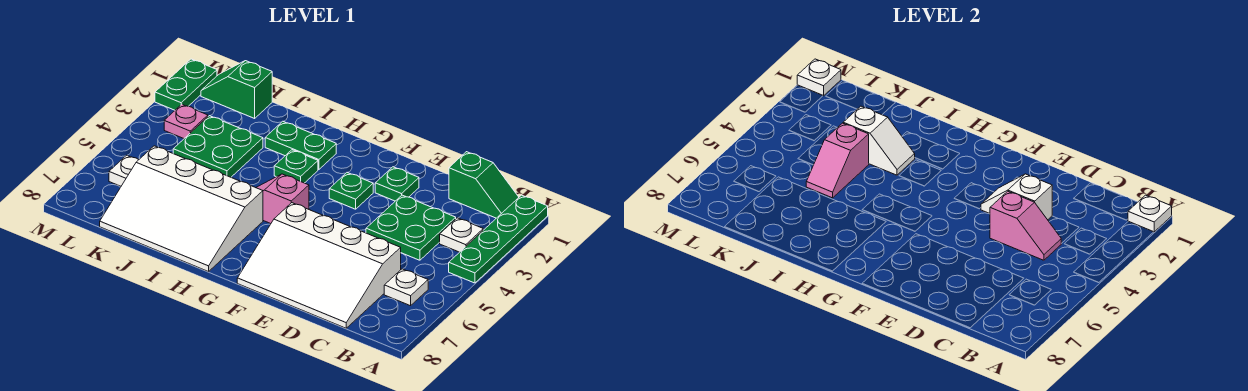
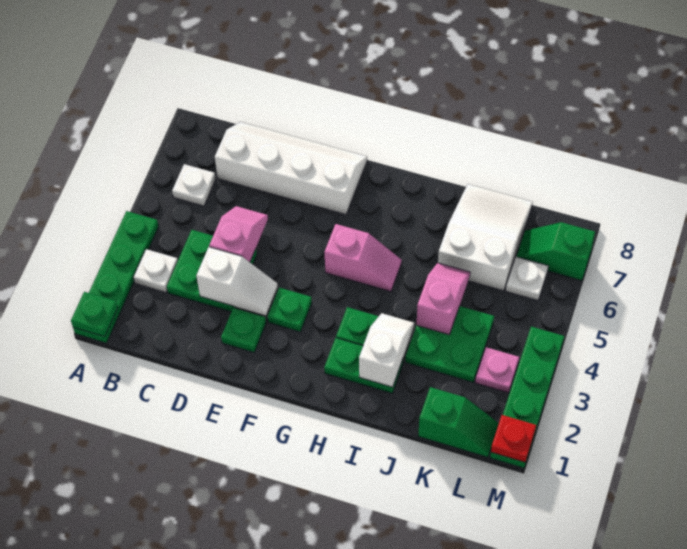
white 1x1 plate [1128,195,1172,232] -> green 1x1 plate [71,292,118,337]
green 1x2 slope [449,152,519,218] -> green 1x2 slope moved to [516,222,595,281]
pink 1x2 slope [990,191,1061,260] -> pink 1x2 slope turned to [209,206,268,262]
white 3x4 slope [237,203,401,328] -> white 2x4 slope [215,122,367,215]
white 3x4 slope [100,146,263,272] -> white 2x3 slope [438,184,533,291]
white 1x2 slope [843,106,915,175] -> white 1x2 slope turned to [359,313,414,387]
green 1x2 plate [155,59,217,110] -> green 1x4 plate [490,327,564,468]
white 1x1 plate [797,59,841,96] -> red 1x1 plate [491,415,536,462]

